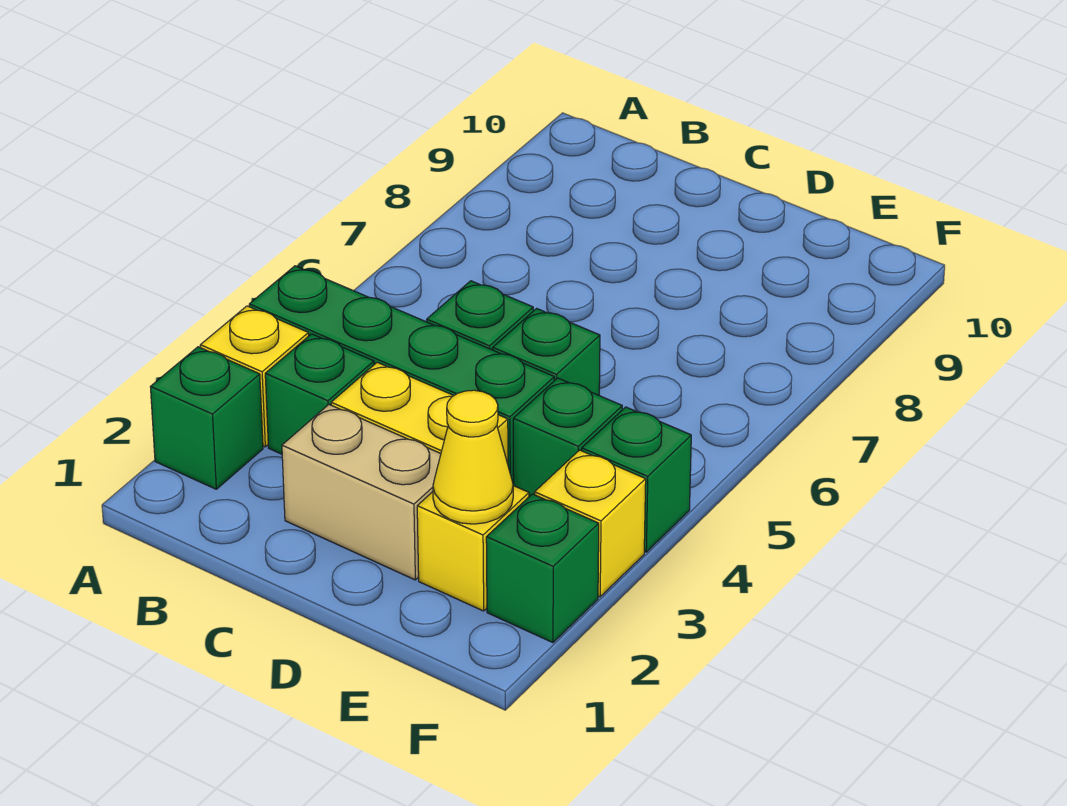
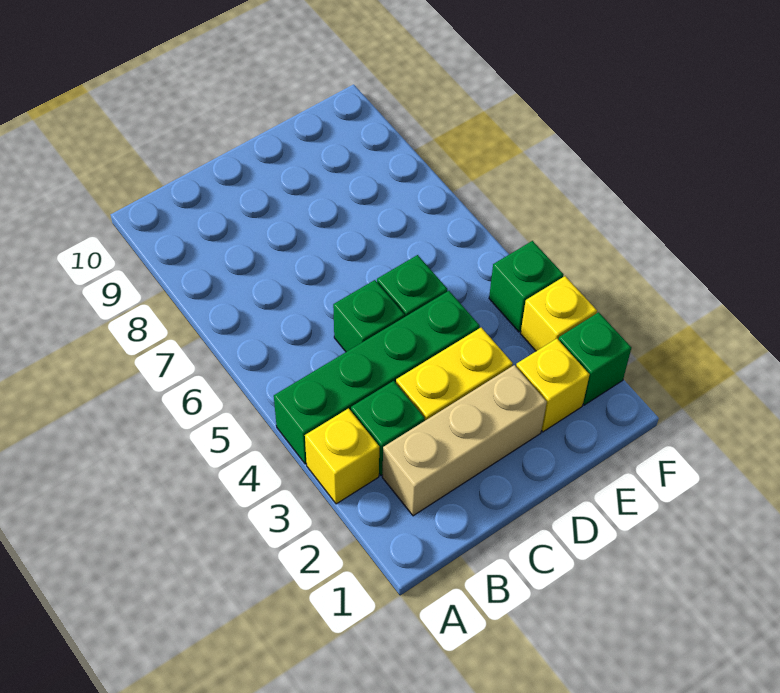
green 1x1 brick [151,347,263,489] -> none
tan 1x2 brick [282,405,441,580] -> tan 1x3 brick [382,365,547,516]
yellow 1x1 cone [433,390,514,524] -> none
green 1x1 brick [513,378,622,497] -> none

